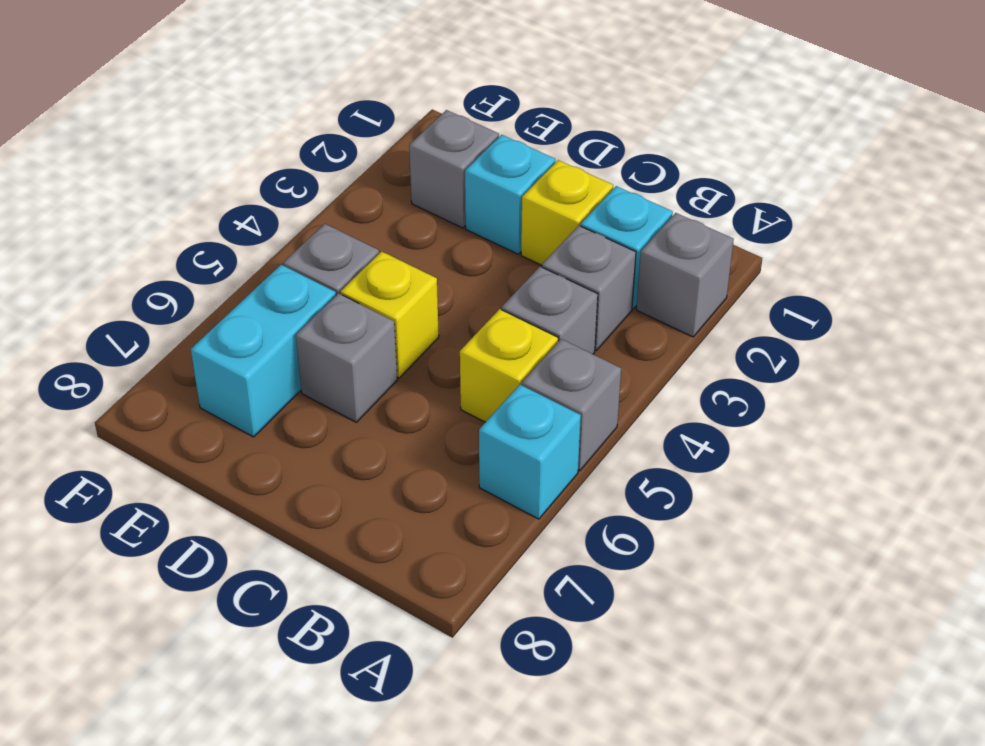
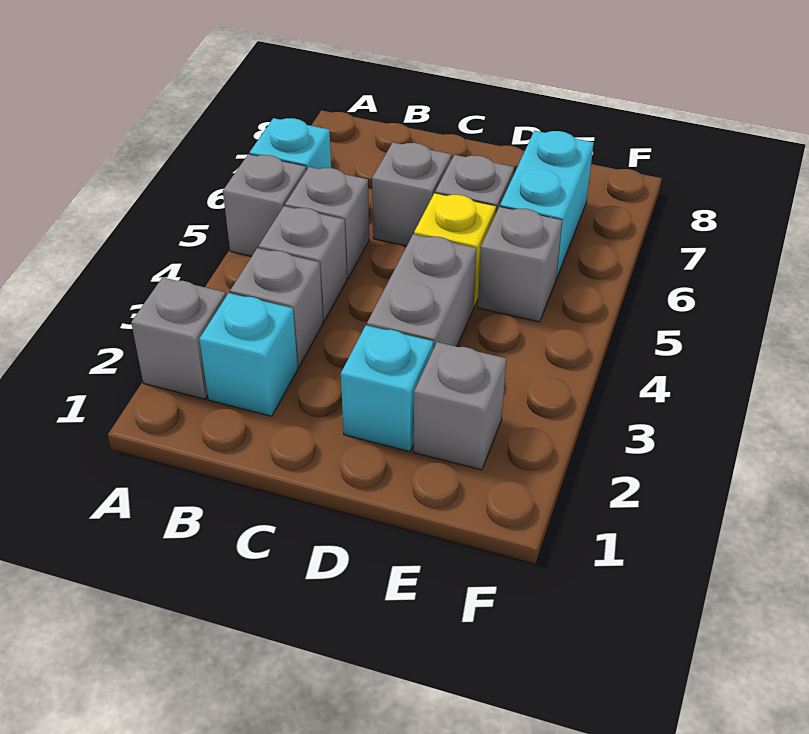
yellow 1x1 brick [460,309,558,422] -> grey 1x1 brick [285,167,369,278]
yellow 1x1 brick [521,160,613,265] -> none
none -> grey 1x1 brick [372,142,451,246]
none -> grey 1x2 brick [367,234,477,349]

